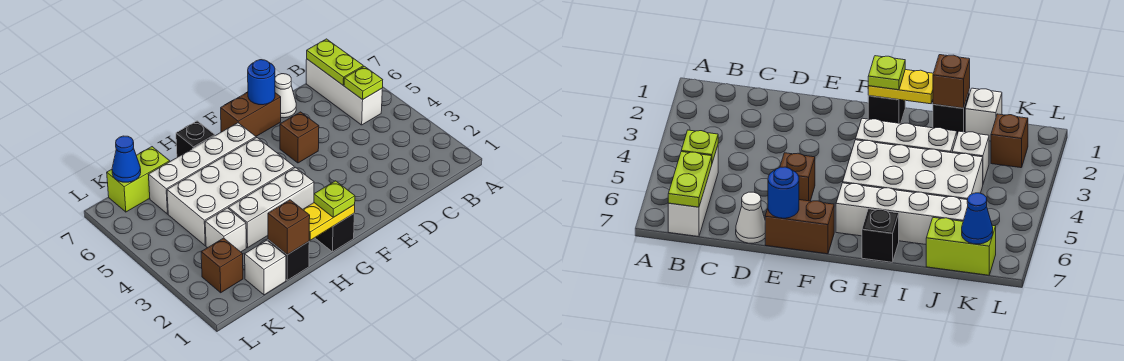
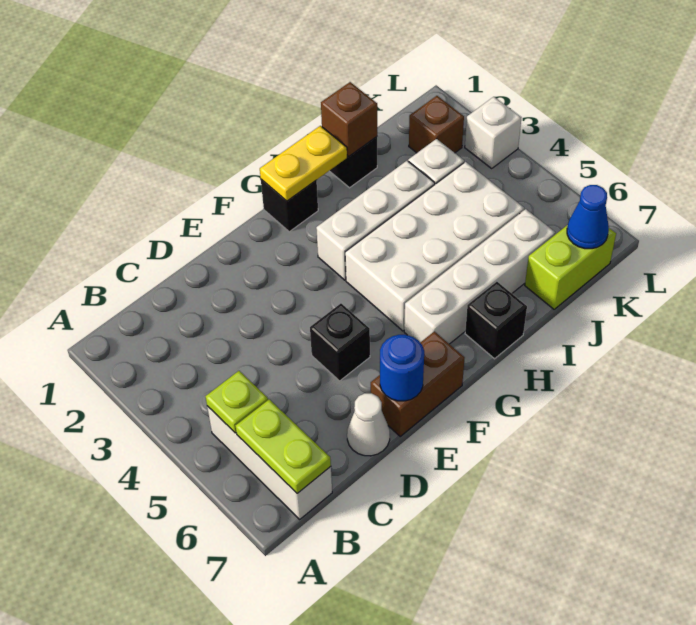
brown 1x1 brick [280,112,319,163] -> black 1x1 brick [310,304,370,381]
lime 1x1 plate [314,181,355,217] -> none
white 1x1 brick [245,240,286,295] -> white 1x1 brick moved to [465,97,521,168]

